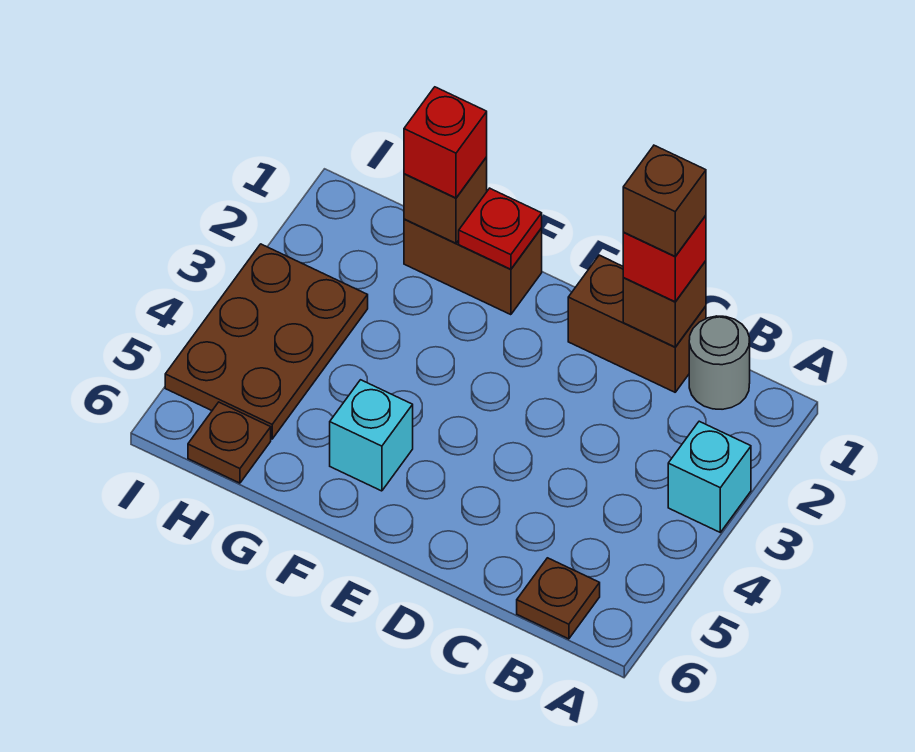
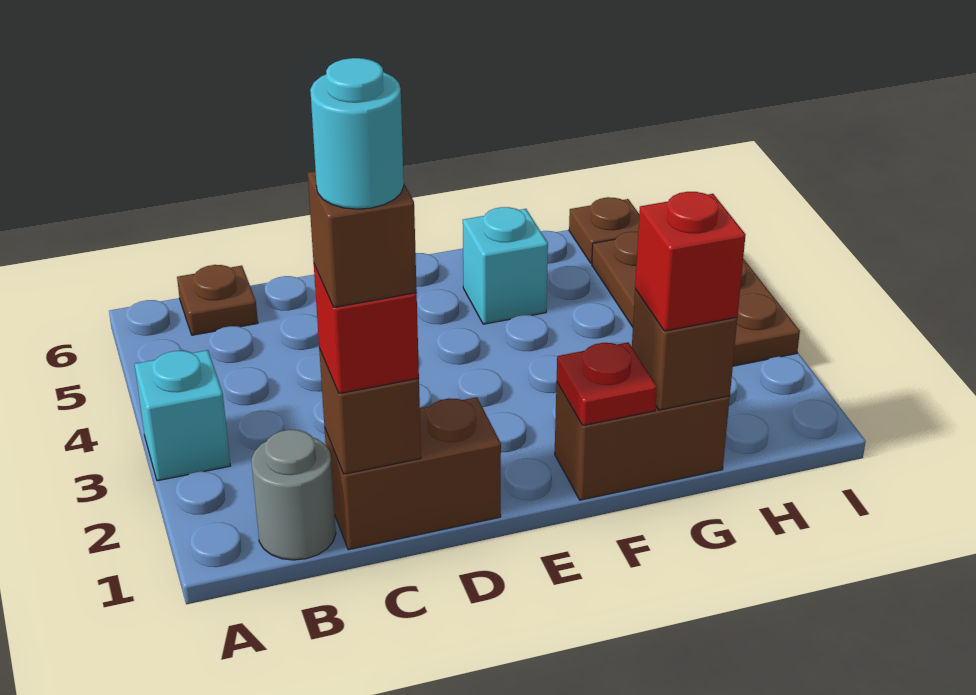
none -> cyan 1x1 round brick [310,58,404,209]

